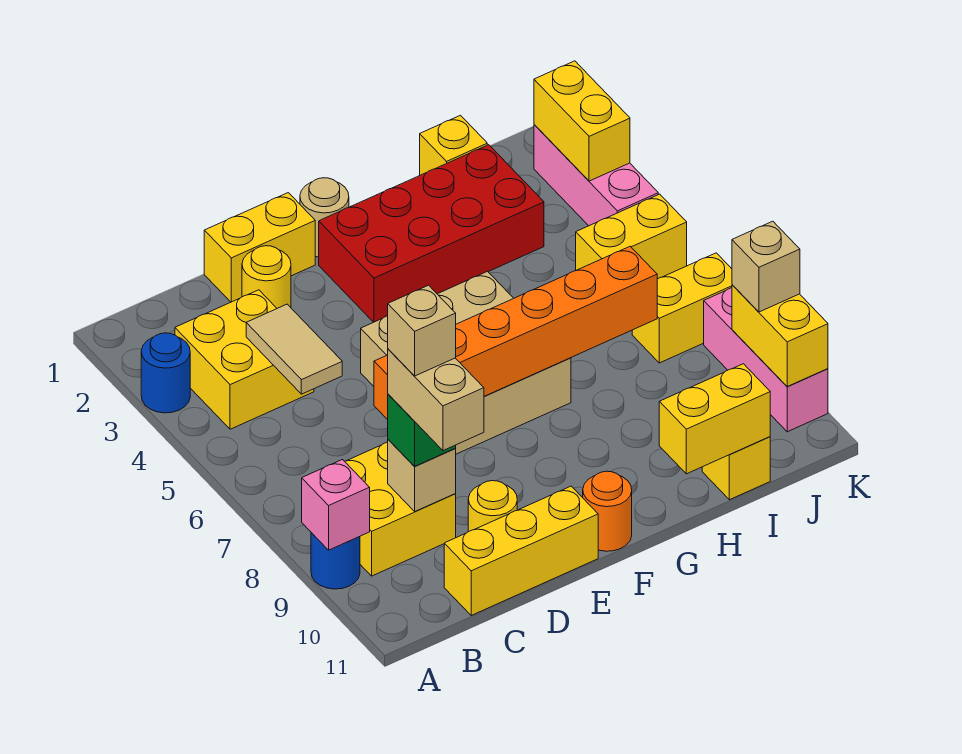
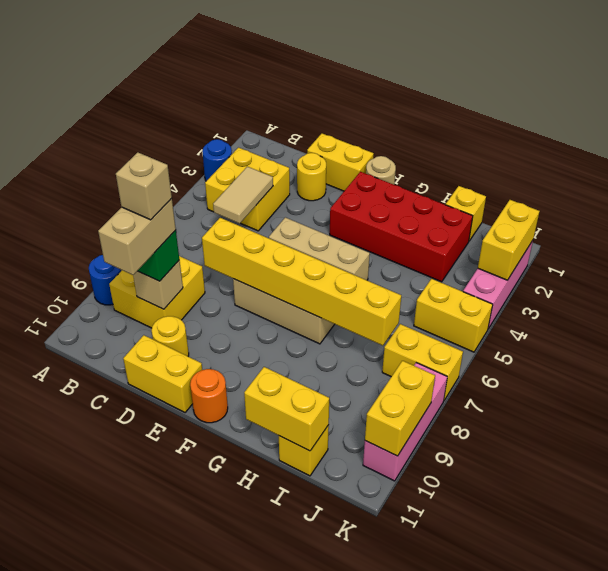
pink 1x1 brick [302,460,370,550] -> none
yellow 1x3 brick [444,486,598,615] -> yellow 1x2 brick [123,335,202,412]
orange 1x6 brick [374,246,657,420] -> yellow 1x6 brick [202,218,401,346]
tan 1x1 brick [732,221,800,312] -> none

